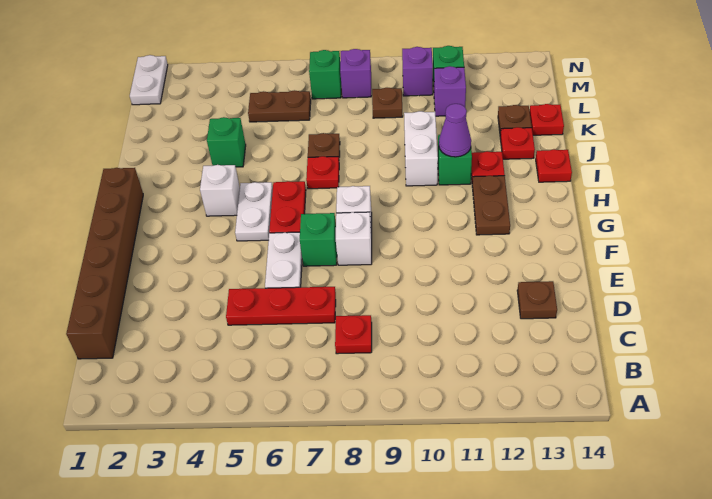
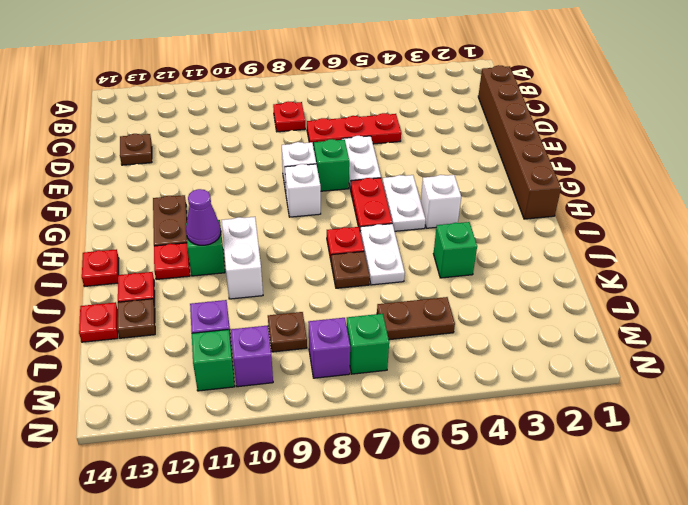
white 1x2 plate [130,55,168,105] -> white 1x2 plate moved to [360,224,405,285]

